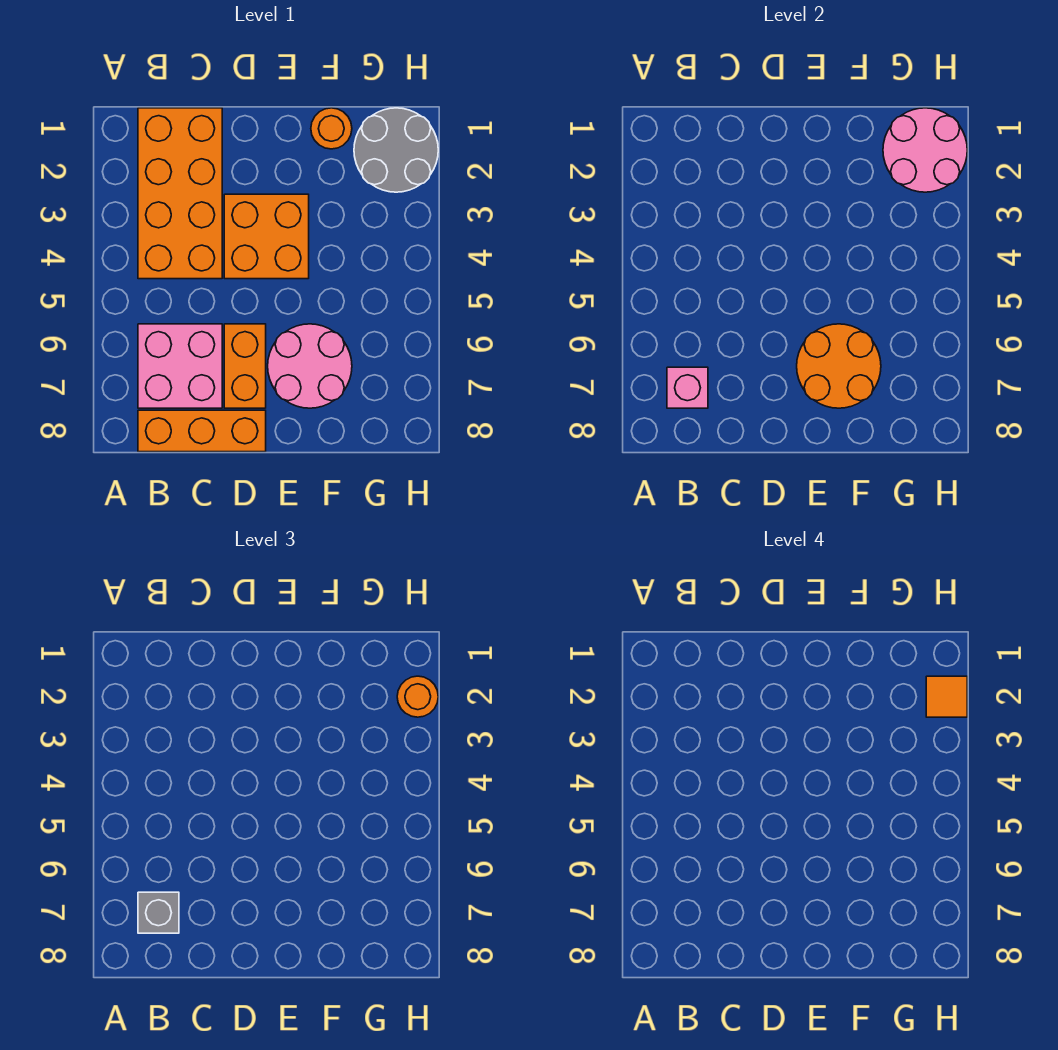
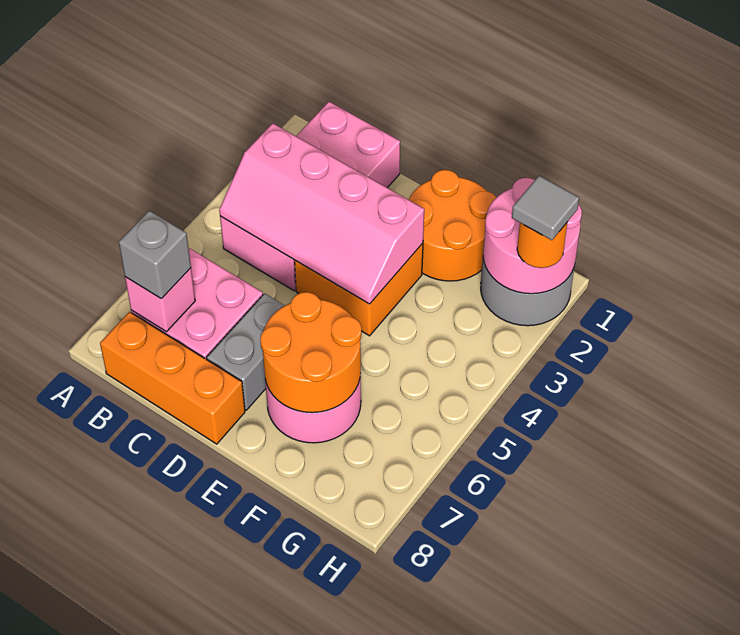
orange 2x4 brick [138,108,222,279] -> pink 2x4 brick [220,102,400,291]
none -> pink 2x4 slope [219,123,424,304]
orange 1x2 brick [224,324,266,408] -> grey 1x2 brick [207,293,285,410]
orange 1x1 round brick [311,108,352,149] -> orange 2x2 round brick [409,170,496,281]
orange 1x1 tile [926,676,967,717] -> grey 1x1 tile [512,176,579,240]

